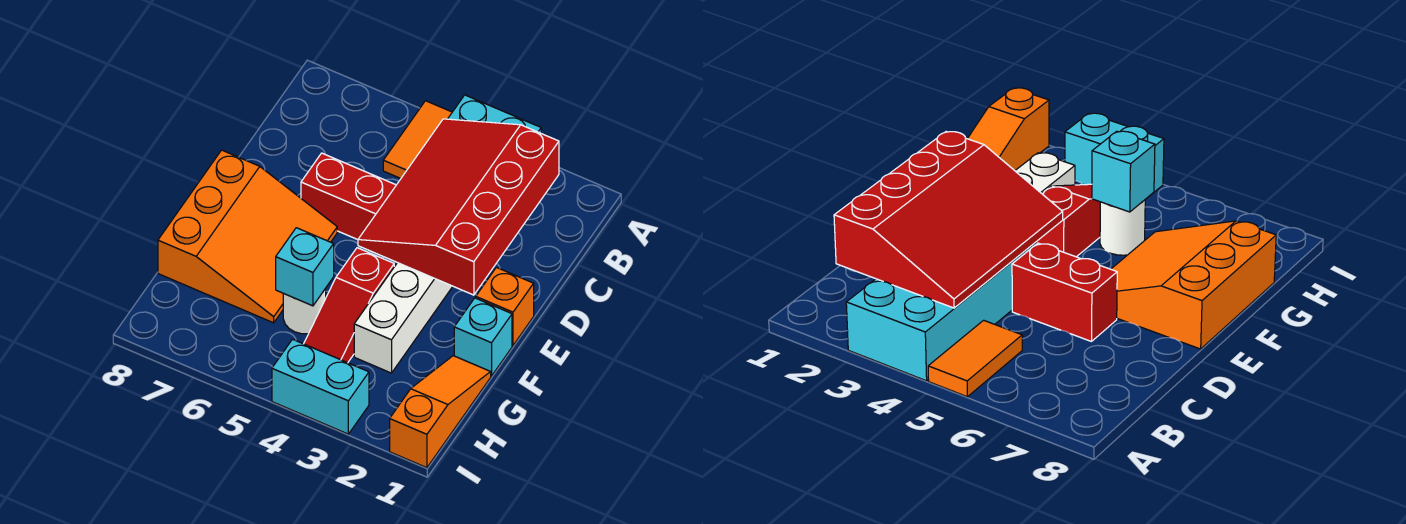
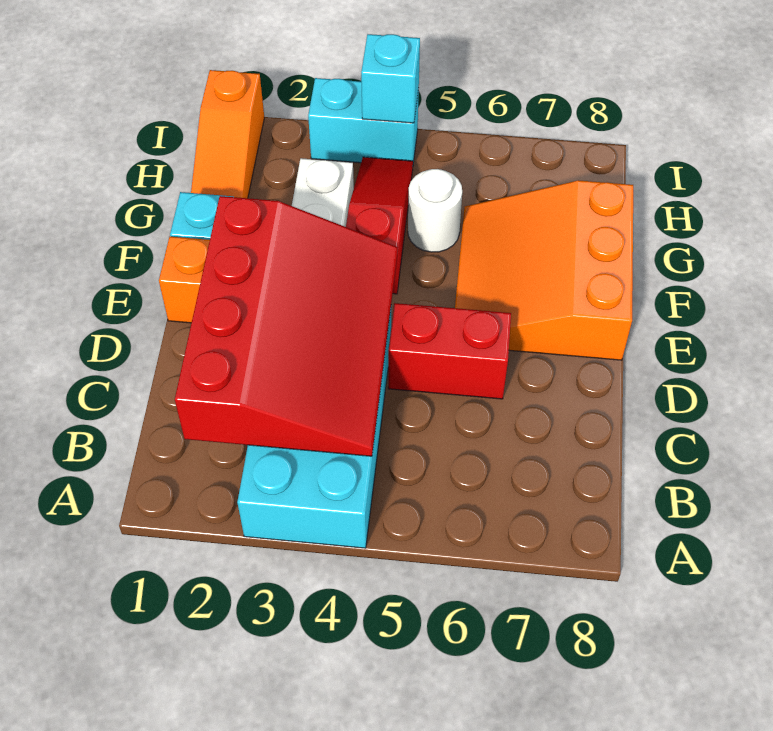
orange 1x2 tile [383,101,452,178] -> none
cyan 1x1 brick [276,228,334,306] -> cyan 1x1 brick moved to [361,34,420,123]

